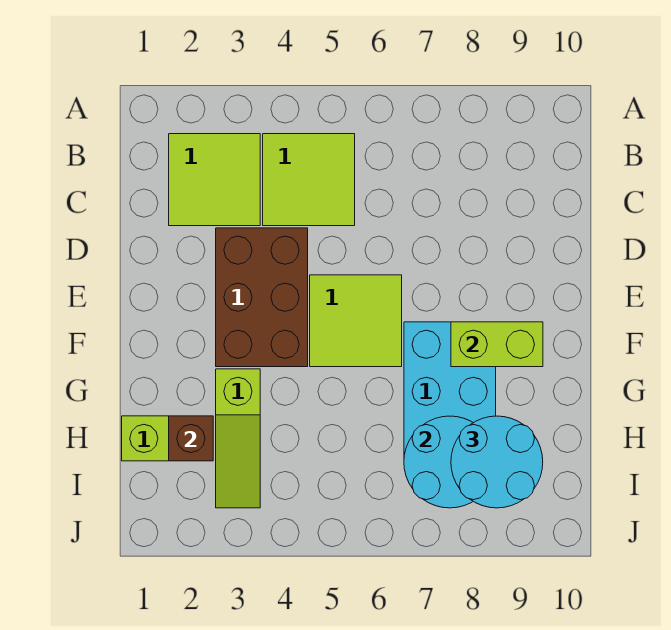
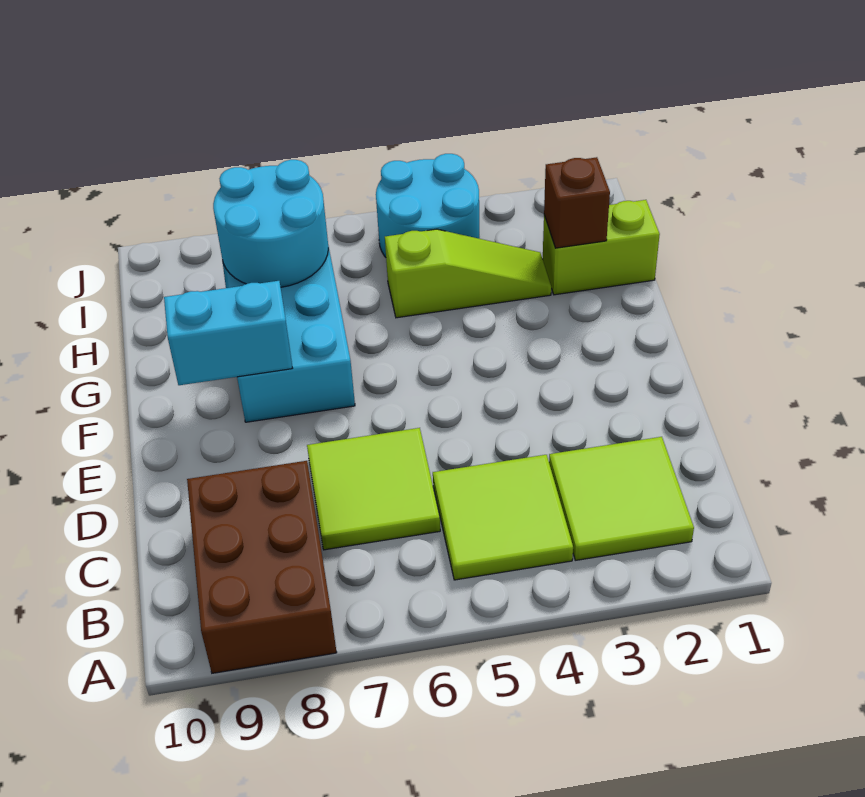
brown 2x3 brick [216,228,308,367] -> brown 2x3 brick moved to [187,461,337,673]
lime 2x2 tile [310,275,402,367] -> lime 2x2 tile moved to [307,428,440,550]
lime 1x2 brick [451,322,543,367] -> cyan 1x2 brick [164,281,292,385]
lime 1x3 slope [216,369,260,508] -> lime 1x3 slope turned to [385,229,551,318]
cyan 2x2 round brick [451,416,543,508] -> cyan 2x2 round brick moved to [376,154,479,257]

